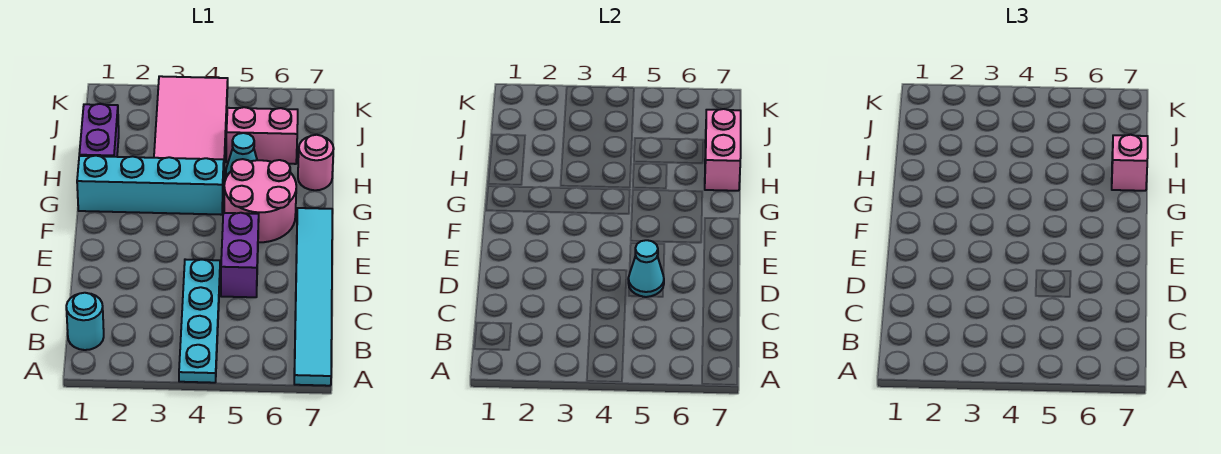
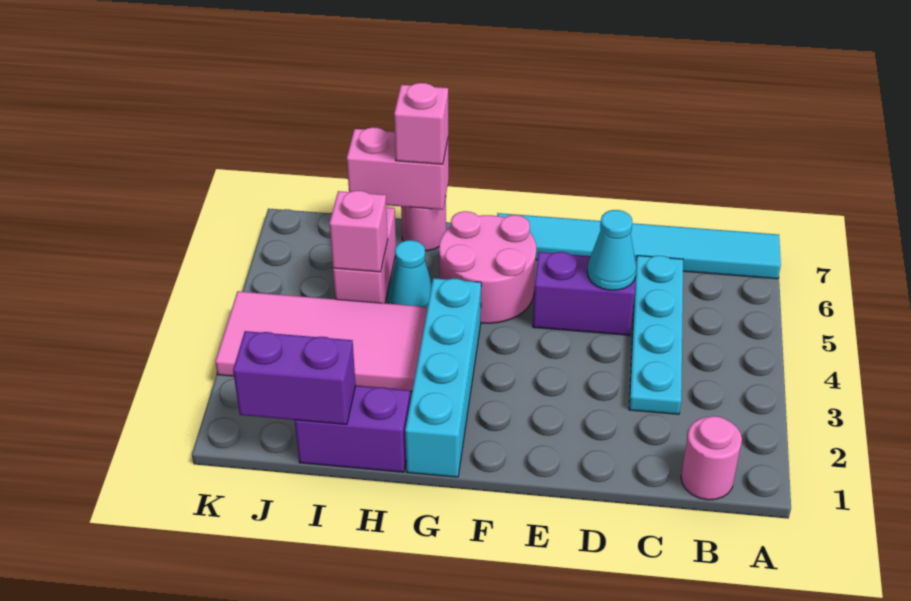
cyan 1x4 plate [179,259,220,383] -> cyan 1x4 plate turned to [629,256,683,414]
cyan 1x1 round brick [66,293,104,350] -> pink 1x1 round brick [681,416,742,500]
none -> purple 1x2 brick [233,331,356,424]
none -> pink 1x1 brick [330,190,388,272]

